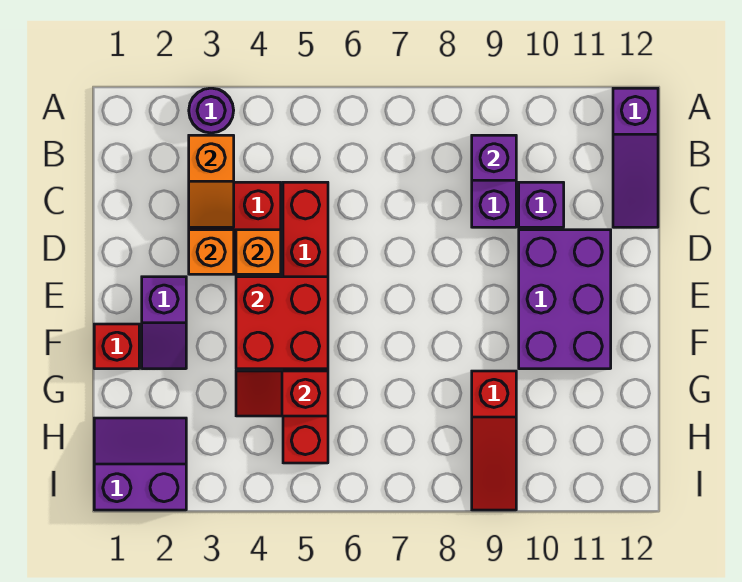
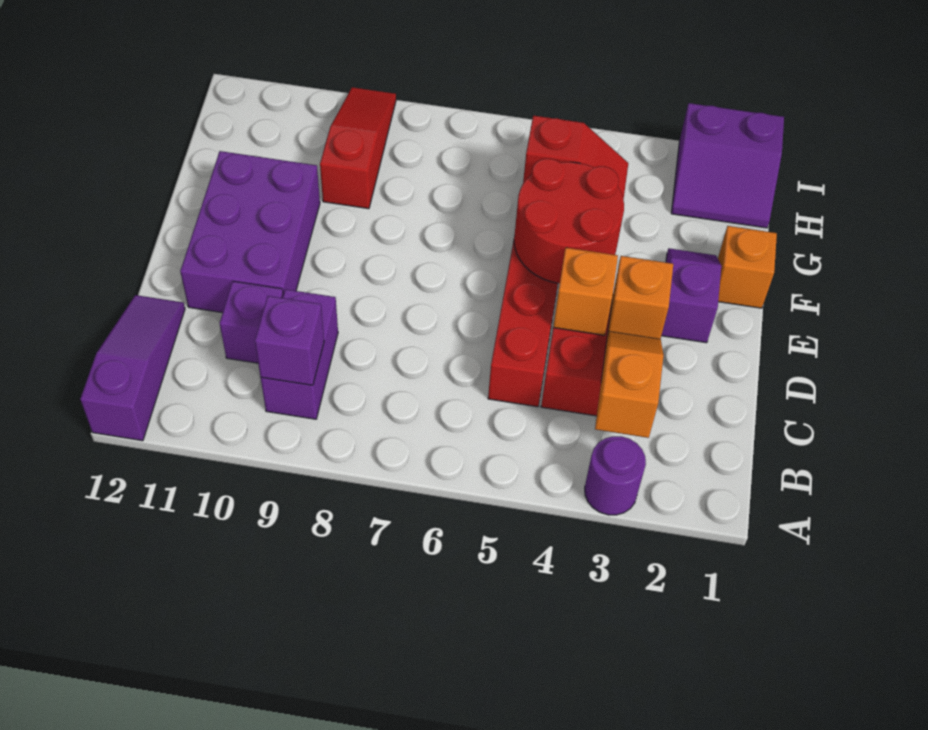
red 2x2 brick [236,277,328,369] -> red 2x2 round brick [514,159,624,284]
red 1x1 brick [94,324,139,369] -> orange 1x1 brick [718,226,777,308]

